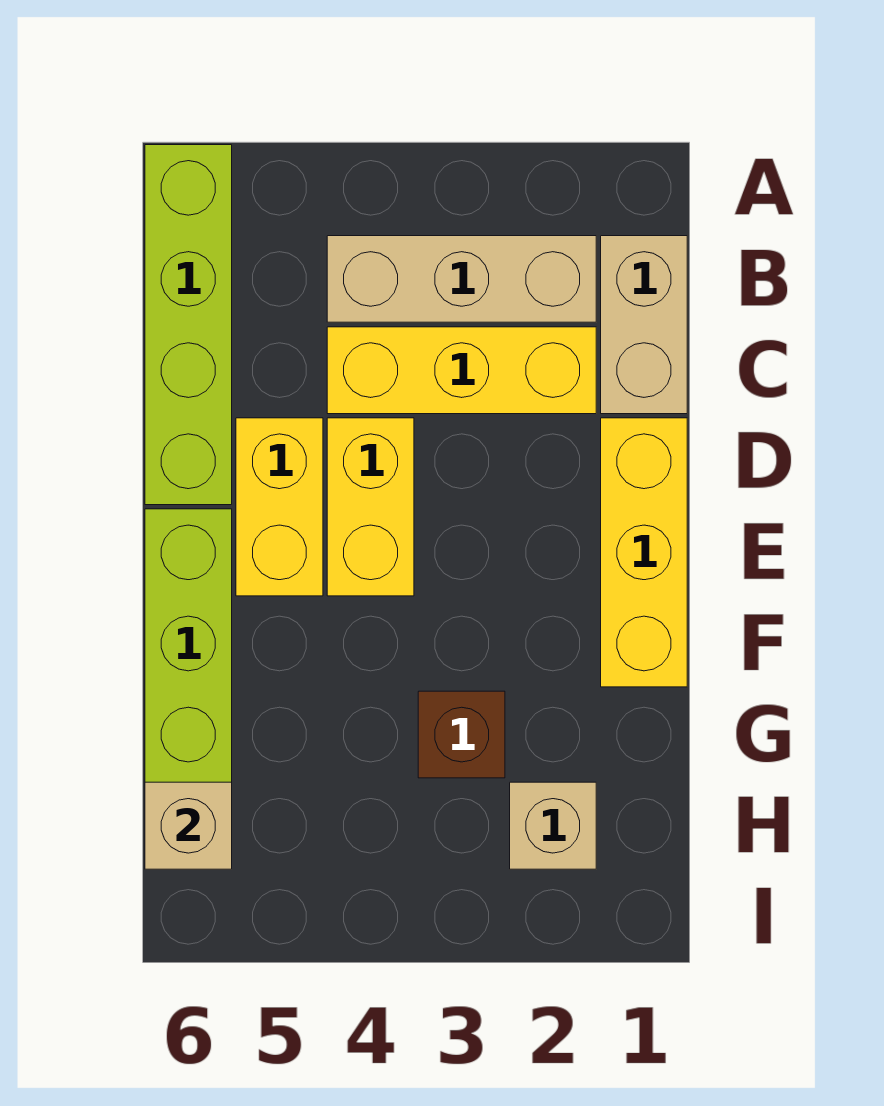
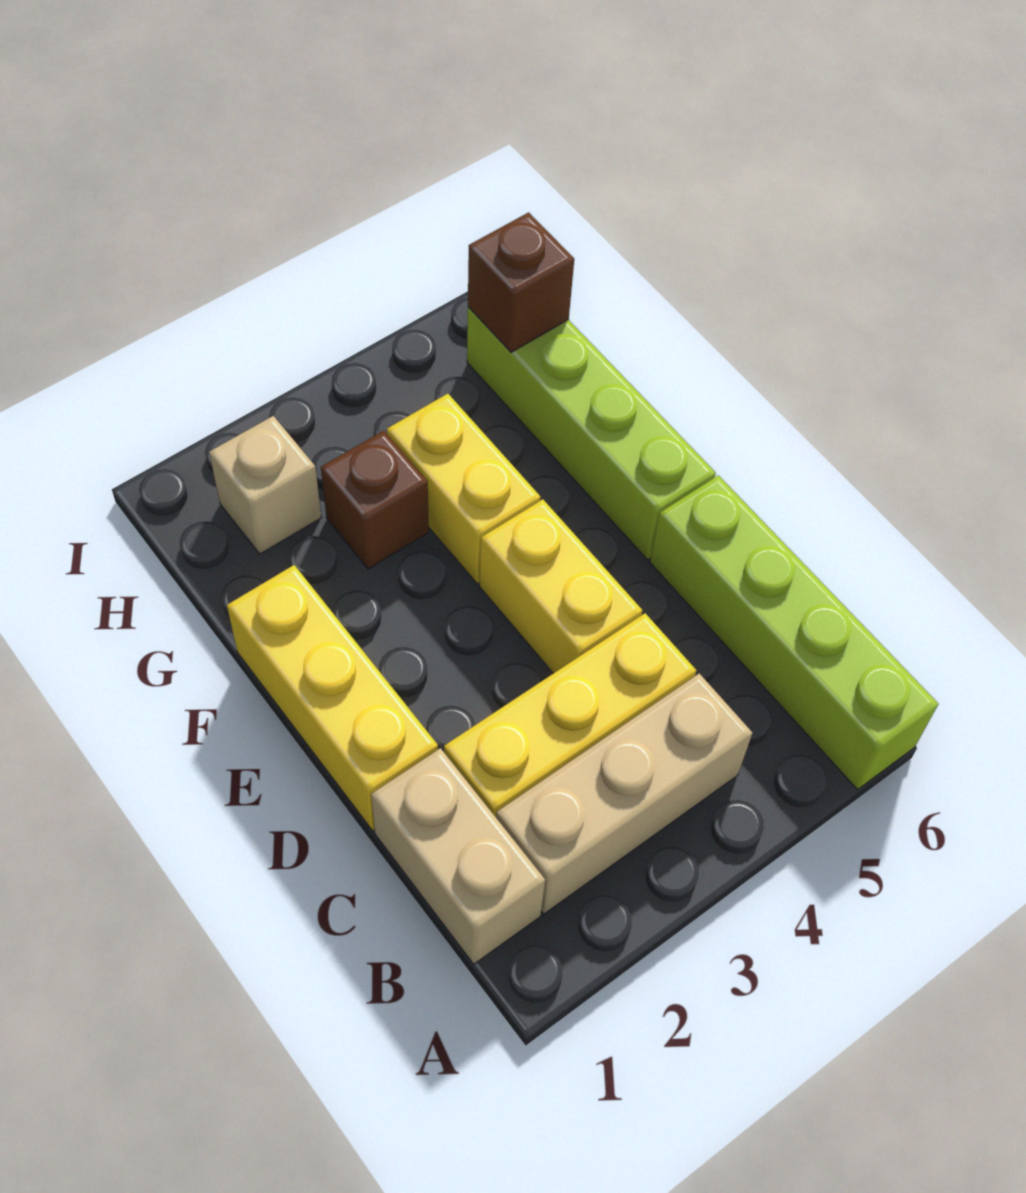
yellow 1x2 brick [236,418,323,596] -> yellow 1x2 brick moved to [387,394,541,584]
tan 1x1 brick [145,782,232,869] -> brown 1x1 brick [468,212,574,352]

